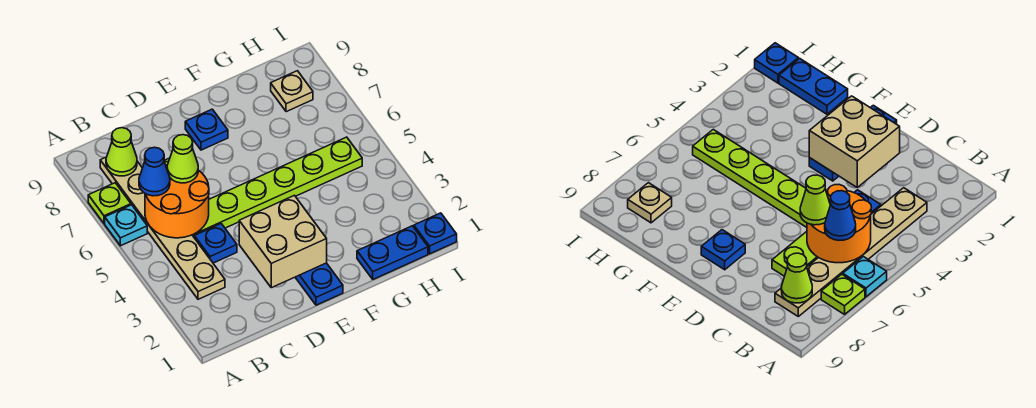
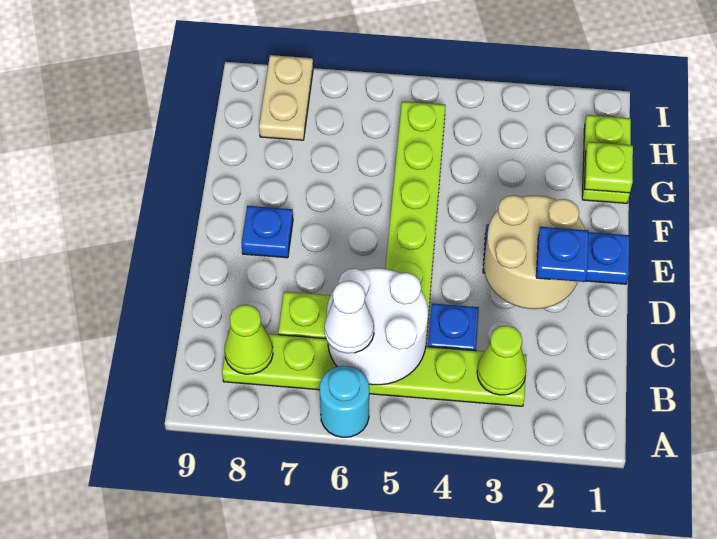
cyan 1x1 plate [105,205,147,246] -> cyan 1x1 round brick [320,366,369,437]
lime 1x1 plate [88,183,131,224] -> lime 1x1 plate moved to [585,142,633,193]
tan 1x6 plate [100,157,225,299] -> lime 1x6 plate [222,331,526,406]
orange 2x2 round brick [145,165,209,238] -> white 2x2 round brick [327,268,428,385]
blue 1x1 cone [139,147,170,196] -> white 1x1 cone [324,281,374,353]
lime 1x1 cone [167,135,198,183] -> lime 1x1 cone moved to [477,325,526,395]
tan 2x2 brick [239,195,327,288] -> tan 2x2 round brick [484,195,585,309]
blue 1x2 plate [357,226,428,279] -> lime 1x2 plate [582,115,631,203]
tan 1x1 plate [271,71,313,112] -> tan 1x2 plate [259,55,313,140]
blue 1x1 plate [414,213,457,254] -> blue 1x1 plate moved to [536,227,589,282]

